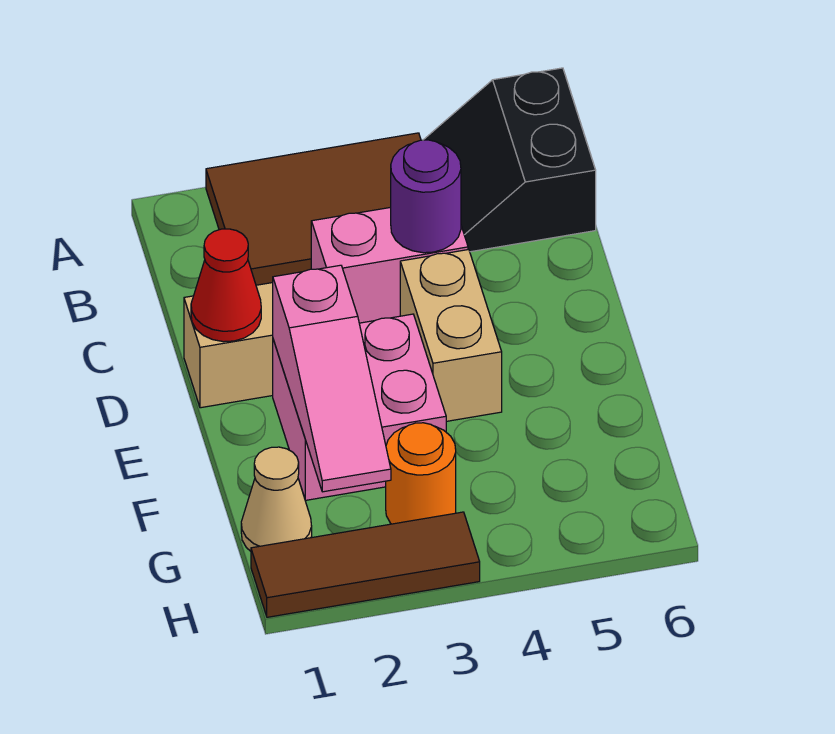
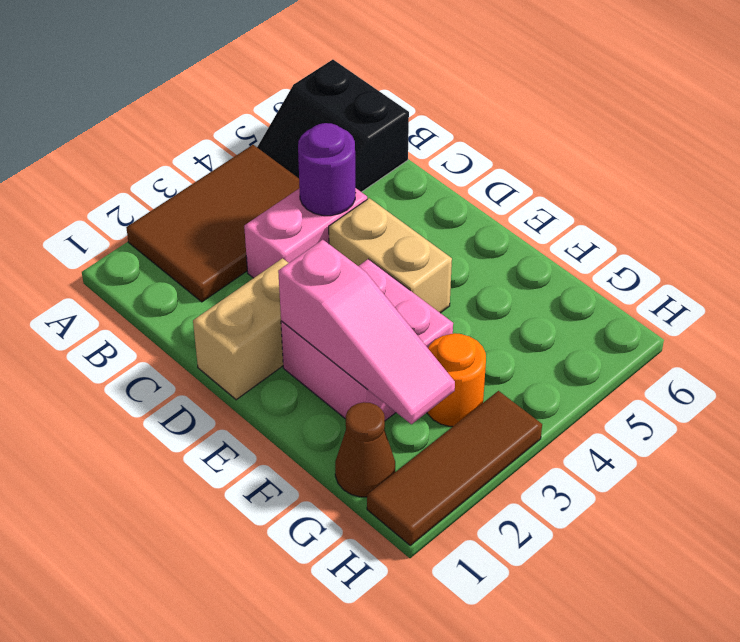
red 1x1 cone [191,229,261,342] -> none
tan 1x1 cone [241,447,312,551] -> brown 1x1 cone [335,402,395,497]

